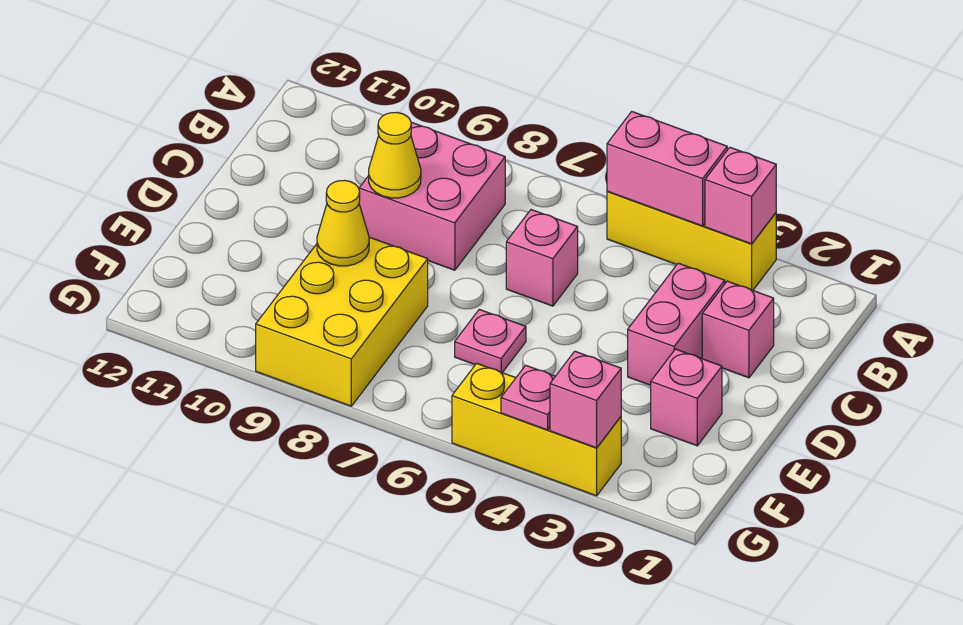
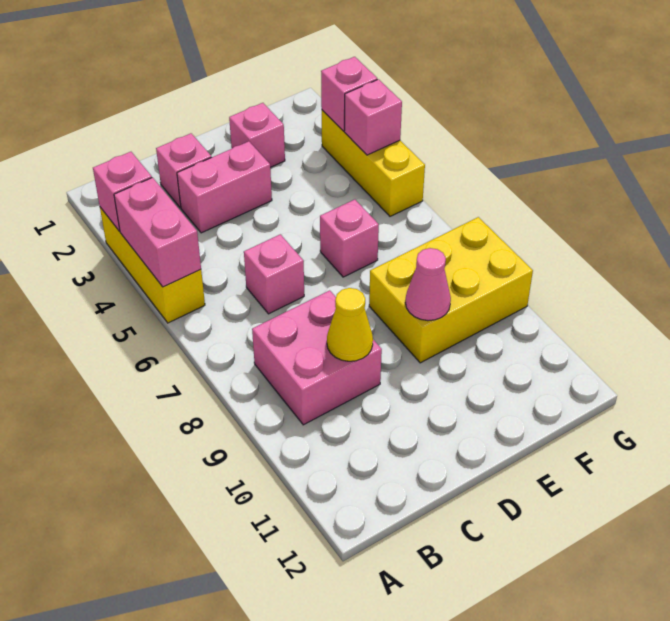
pink 1x1 plate [455,309,526,373] -> pink 1x1 brick [320,200,379,277]
yellow 1x1 cone [317,180,369,266] -> pink 1x1 cone [405,248,451,321]
pink 1x1 plate [501,365,555,430] -> pink 1x1 brick [344,79,402,155]

